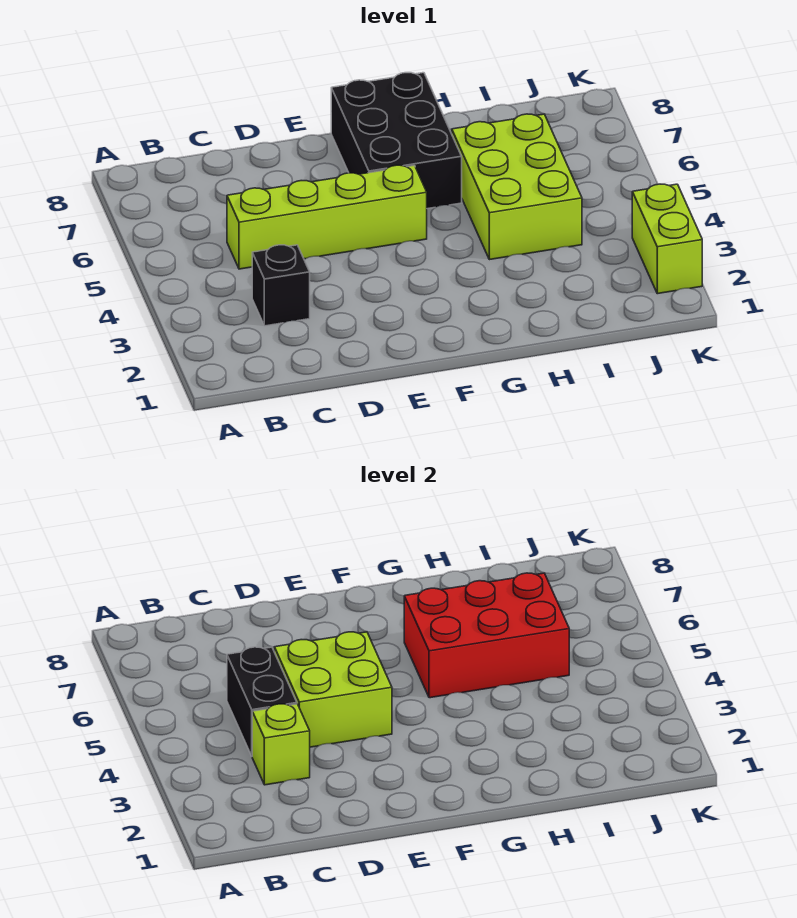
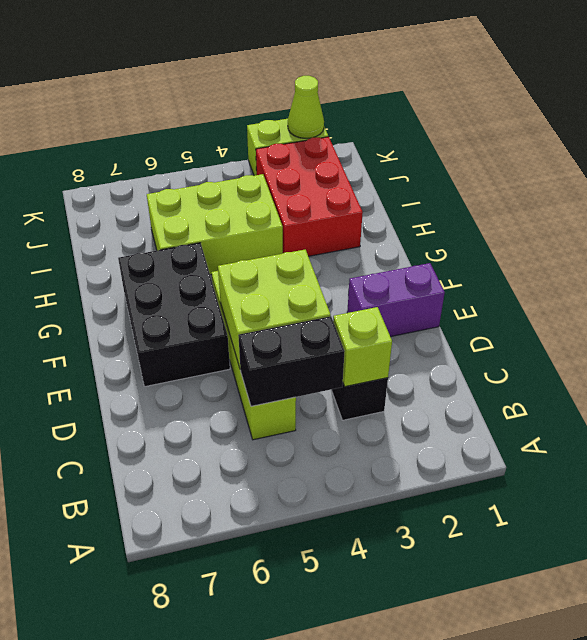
none -> purple 1x2 brick [347,263,445,337]
black 2x3 brick [331,73,462,209] -> black 2x3 brick turned to [118,243,230,387]
red 2x3 brick [404,573,569,698] -> red 2x3 brick moved to [256,137,363,256]
none -> lime 1x1 cone [288,76,324,138]

